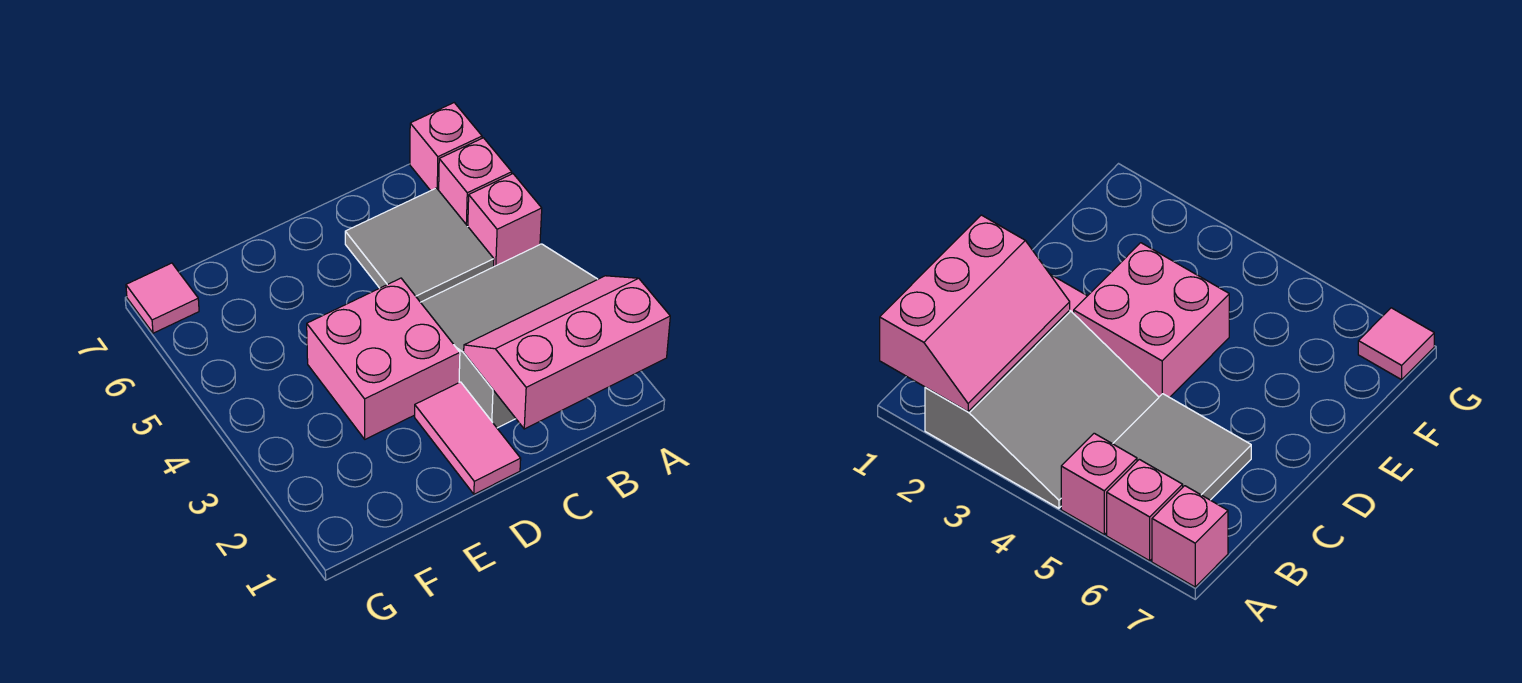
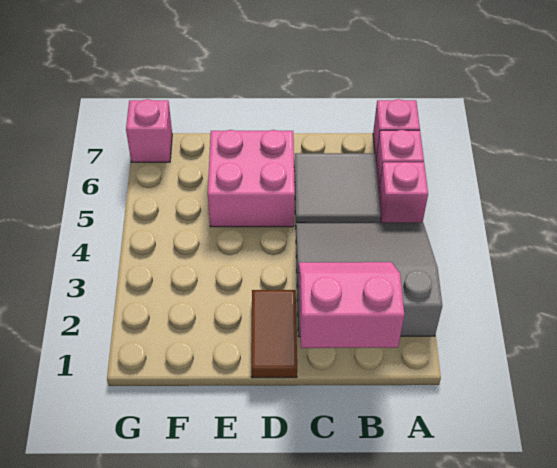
pink 2x3 slope [464,276,670,429] -> pink 2x2 slope [299,262,404,348]
pink 1x2 tile [415,382,521,494] -> brown 1x2 tile [251,290,297,378]
pink 2x2 brick [307,278,460,439] -> pink 2x2 brick moved to [208,130,295,227]
pink 1x1 tile [126,263,199,333] -> pink 1x1 brick [126,99,172,162]

